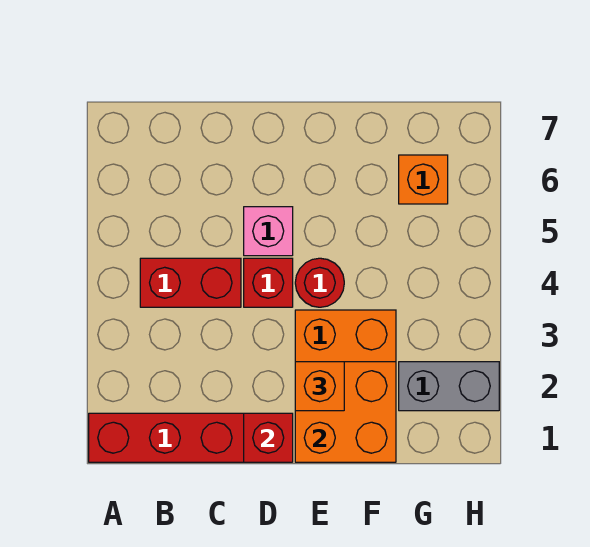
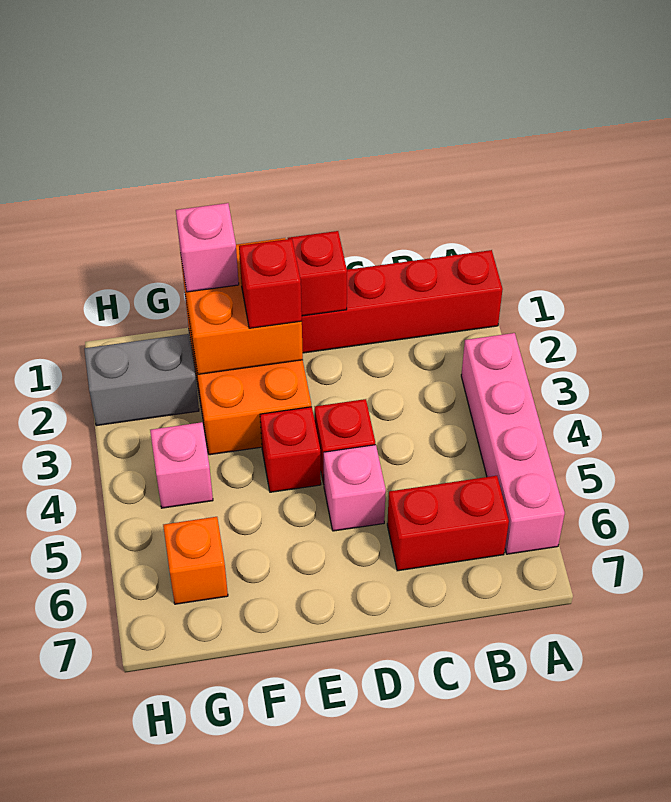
none -> pink 1x4 brick [461,333,565,554]
red 1x2 brick [140,258,241,307] -> red 1x2 brick moved to [387,476,509,571]
orange 1x1 brick [295,362,344,411] -> red 1x1 brick [239,239,302,328]
red 1x1 round brick [295,258,344,307] -> red 1x1 brick [260,407,321,492]
none -> pink 1x1 brick [176,203,239,292]
none -> pink 1x1 brick [150,422,213,508]

